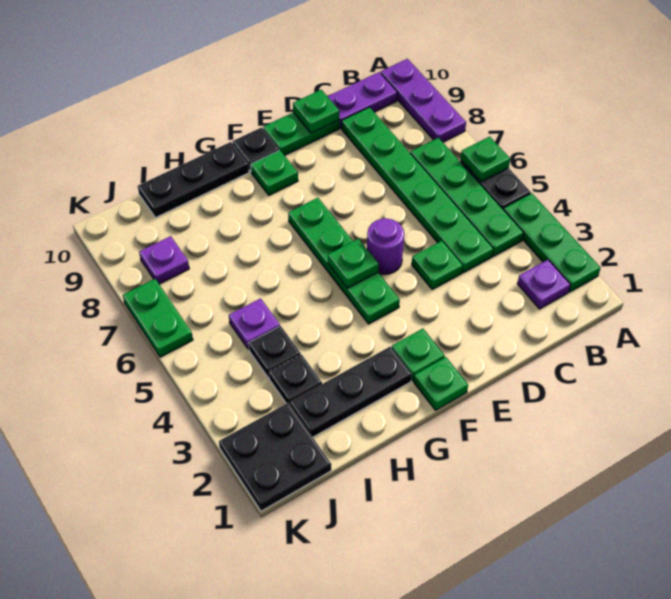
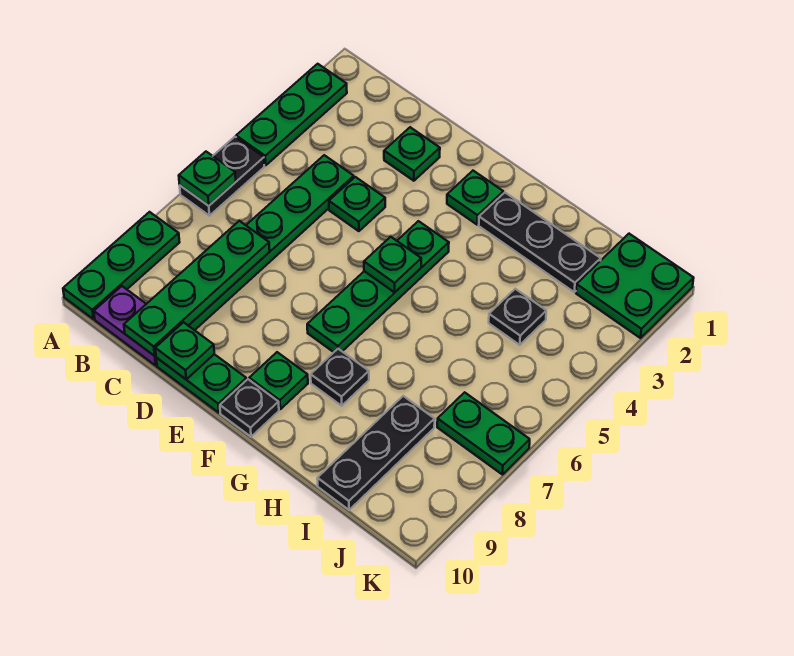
purple 1x3 plate [381,59,466,142] -> green 1x3 plate [63,212,180,319]
purple 1x1 plate [517,260,571,309] -> none
green 1x4 plate [410,138,524,256] -> green 1x4 plate moved to [124,221,270,356]
purple 1x1 round brick [367,219,404,274] -> none
green 1x1 plate [414,357,468,410] -> green 1x1 plate moved to [384,127,440,181]
black 1x3 plate [138,142,249,218] -> black 1x3 plate turned to [317,396,435,510]
black 1x1 plate [269,354,322,404] -> black 1x1 plate moved to [311,349,369,406]
purple 1x1 plate [229,298,280,349] -> none
black 2x2 plate [219,403,331,511] -> green 2x2 plate [576,234,694,338]
purple 1x1 plate [139,236,189,284] -> none
green 1x2 plate [123,279,193,357] -> green 1x2 plate turned to [437,392,530,474]

